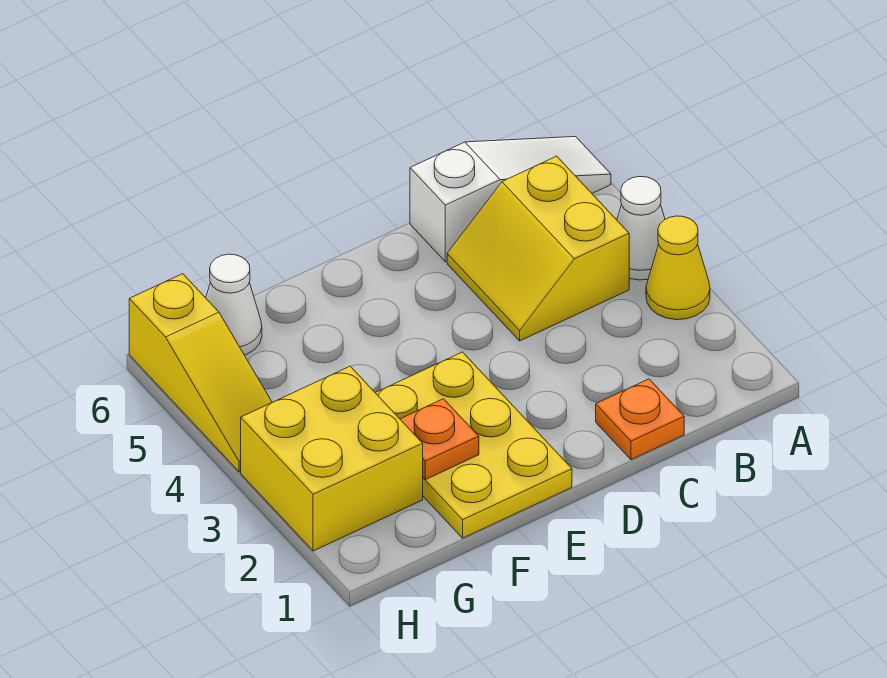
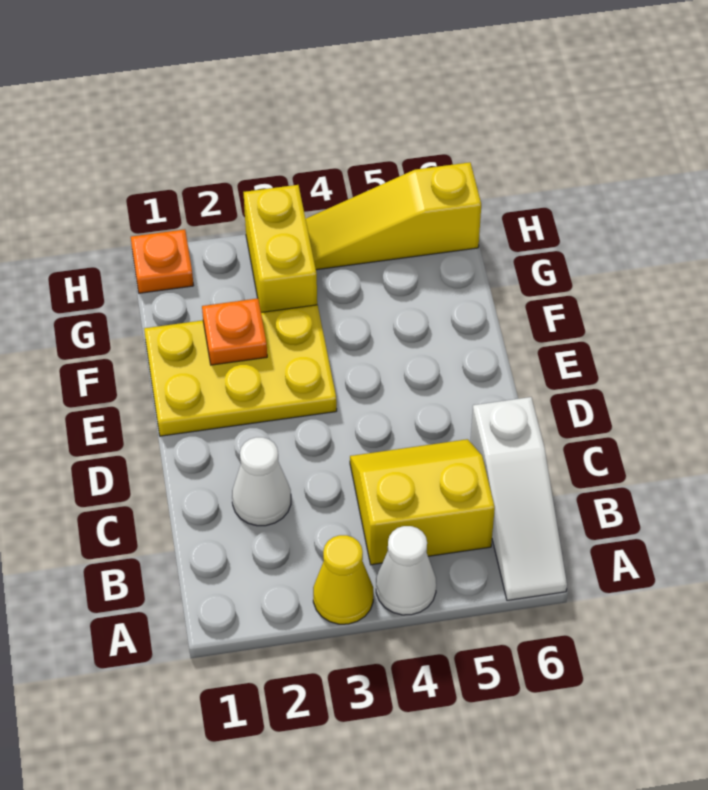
orange 1x1 plate [596,379,684,460] -> orange 1x1 plate moved to [131,229,194,293]
yellow 2x2 brick [241,366,423,551] -> yellow 1x2 brick [244,185,317,312]
white 1x1 cone [206,254,262,355] -> white 1x1 cone moved to [232,437,291,526]

